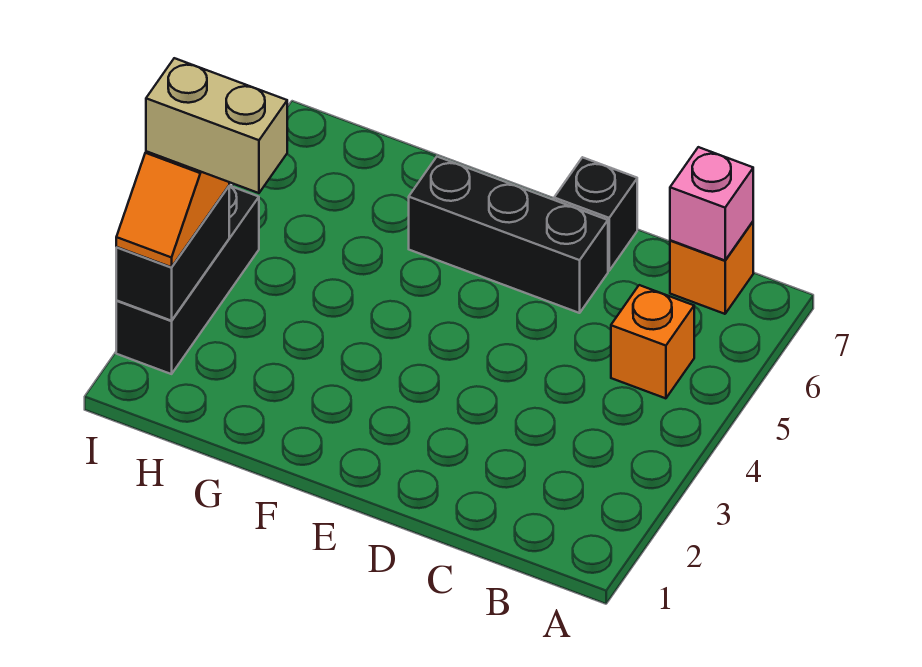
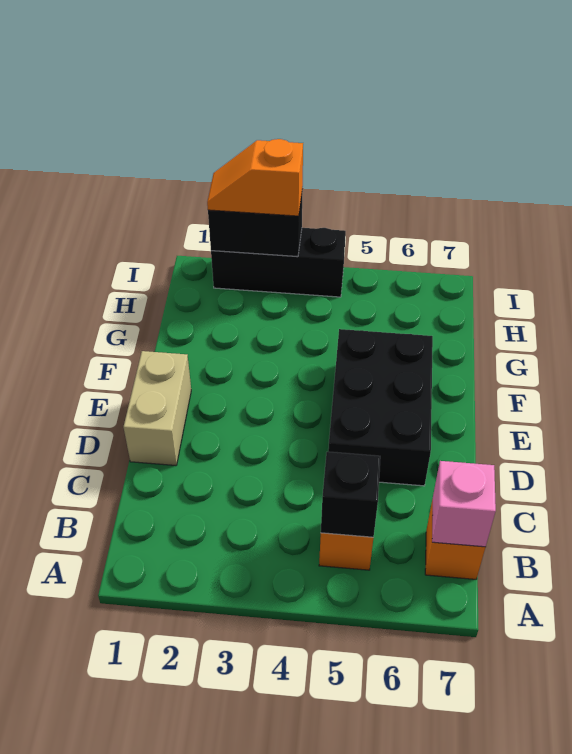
black 1x3 brick [409,157,608,313] -> black 2x3 brick [328,329,433,486]
black 1x1 brick [554,157,637,271] -> black 1x1 brick moved to [321,452,380,537]
tan 1x2 brick [146,58,287,193] -> tan 1x2 brick moved to [123,351,191,466]

